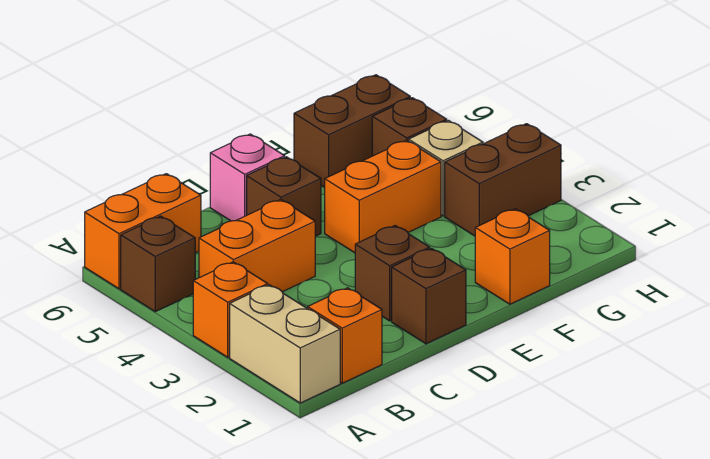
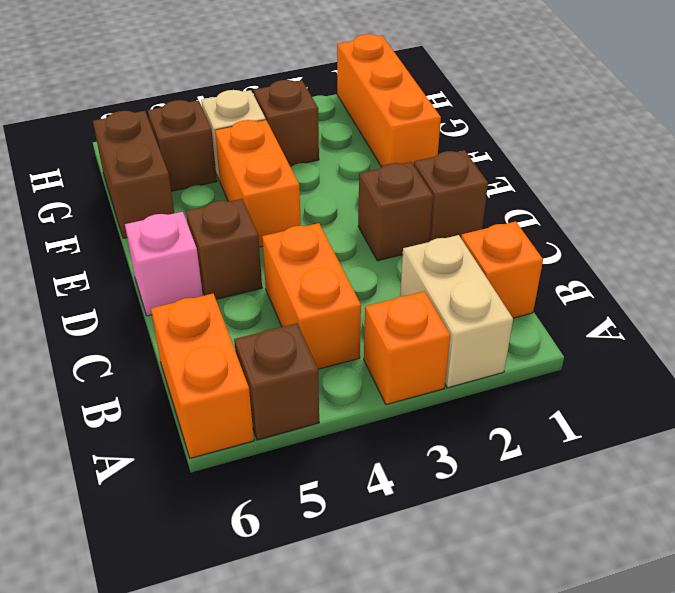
tan 1x2 brick [230,285,340,403] -> tan 1x2 brick turned to [400,235,513,388]
orange 1x1 brick [475,209,550,304] -> orange 1x3 brick [337,34,441,167]
brown 1x2 brick [445,124,561,236] -> brown 1x1 brick [254,80,319,166]

